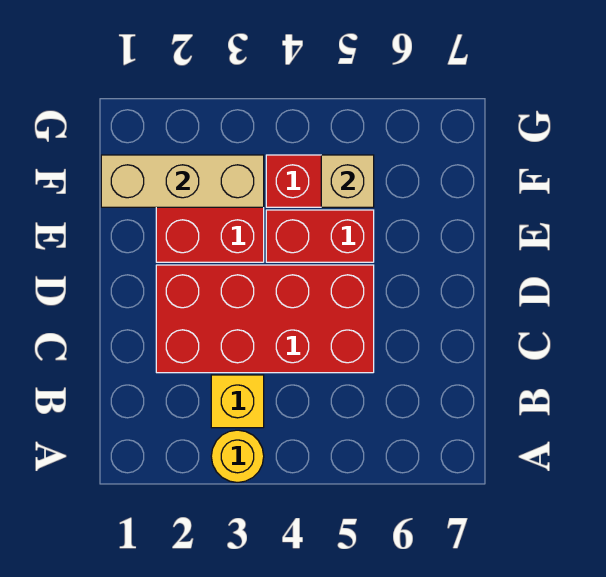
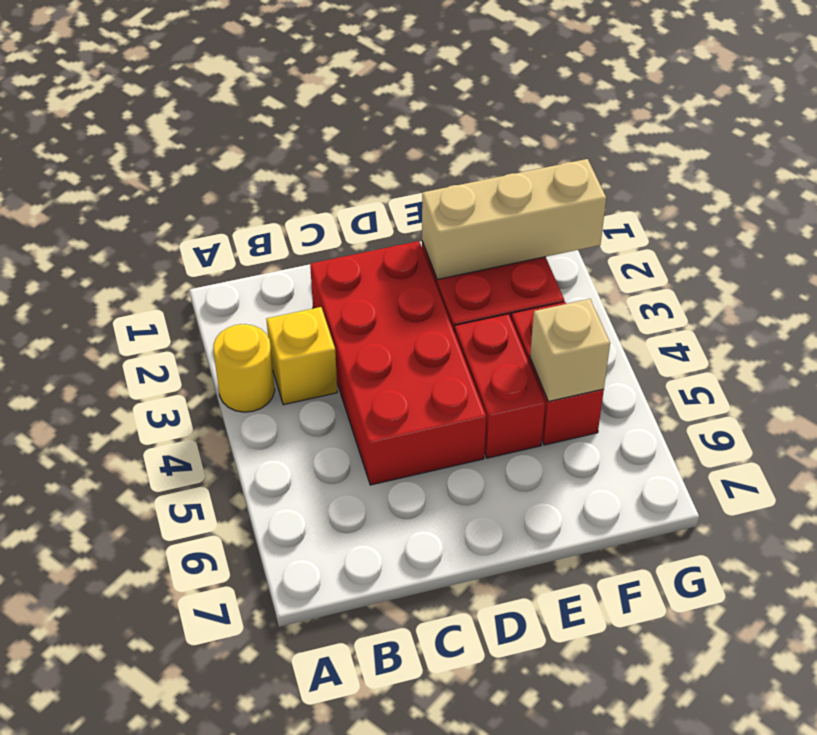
tan 1x3 brick [101,155,264,207] -> tan 1x3 brick turned to [422,159,606,280]

